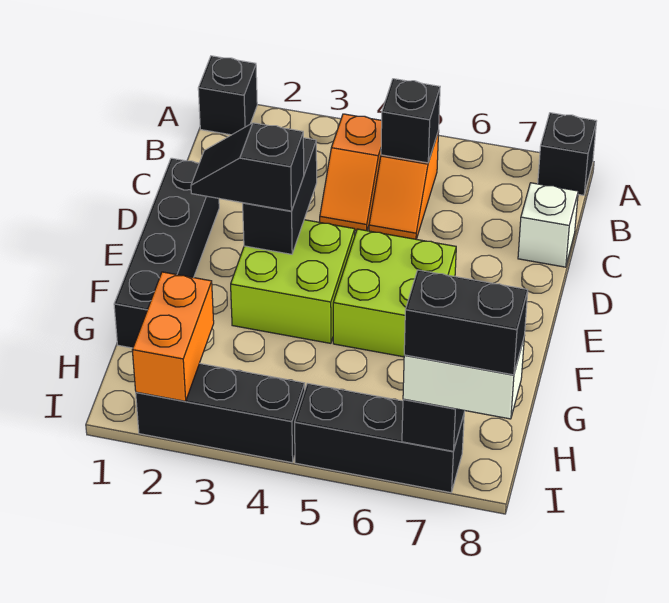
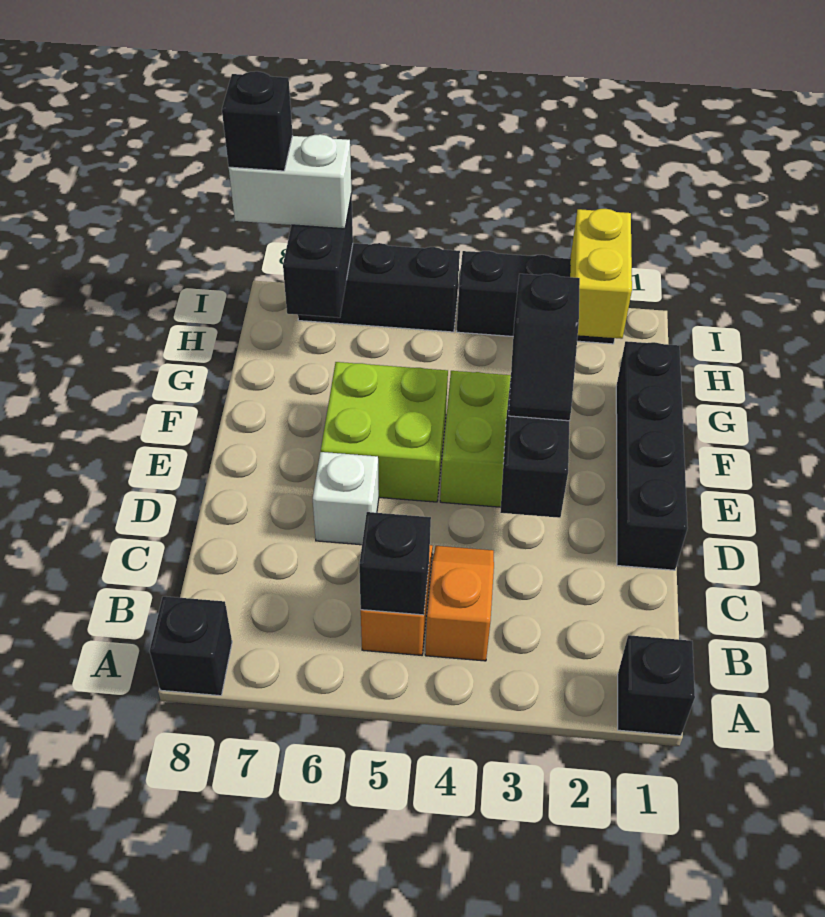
white 1x1 brick [518,183,578,267] -> white 1x1 brick moved to [313,452,379,545]
black 1x2 slope [191,123,304,211] -> black 1x2 slope turned to [509,274,580,421]
orange 1x2 brick [132,272,214,401] -> yellow 1x2 brick [570,209,632,339]
black 1x2 brick [404,270,528,375] -> black 1x1 brick [222,71,293,171]

